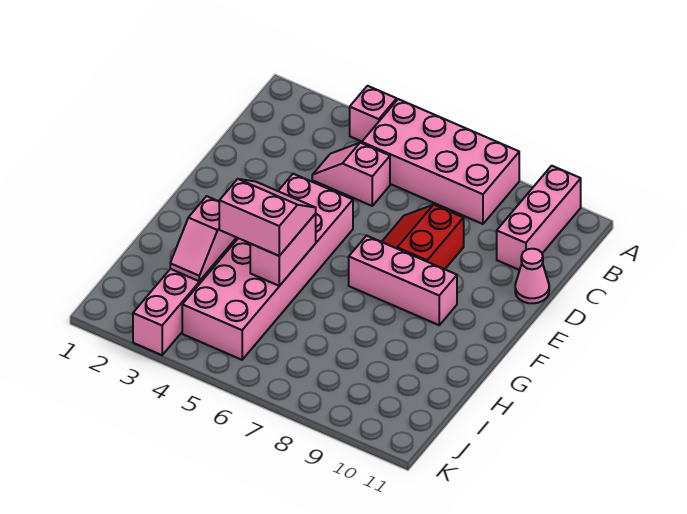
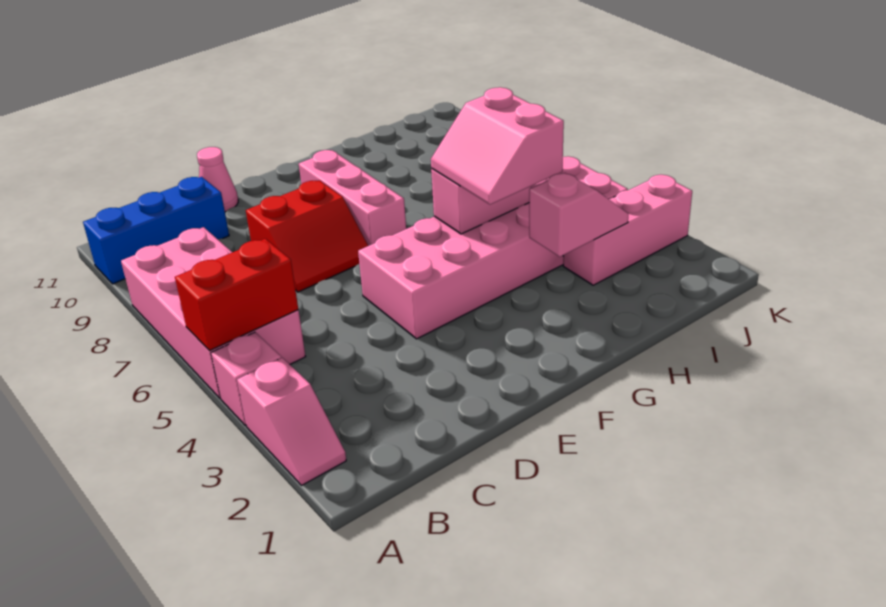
none -> red 1x2 brick [175,239,298,351]
pink 1x3 brick [497,166,581,270] -> blue 1x3 brick [83,177,229,284]
pink 1x2 slope [312,143,390,206] -> pink 1x2 slope moved to [237,358,346,485]

